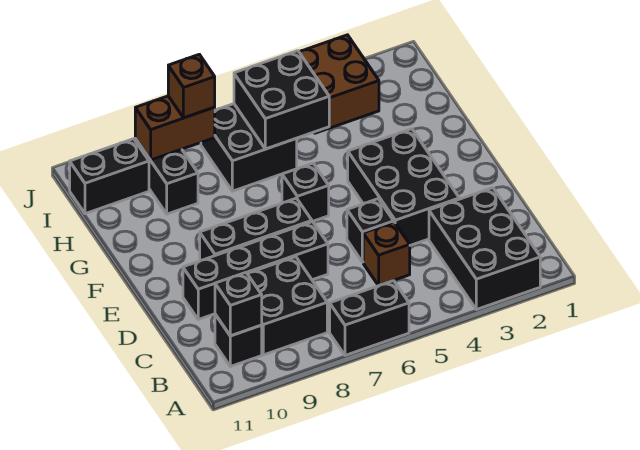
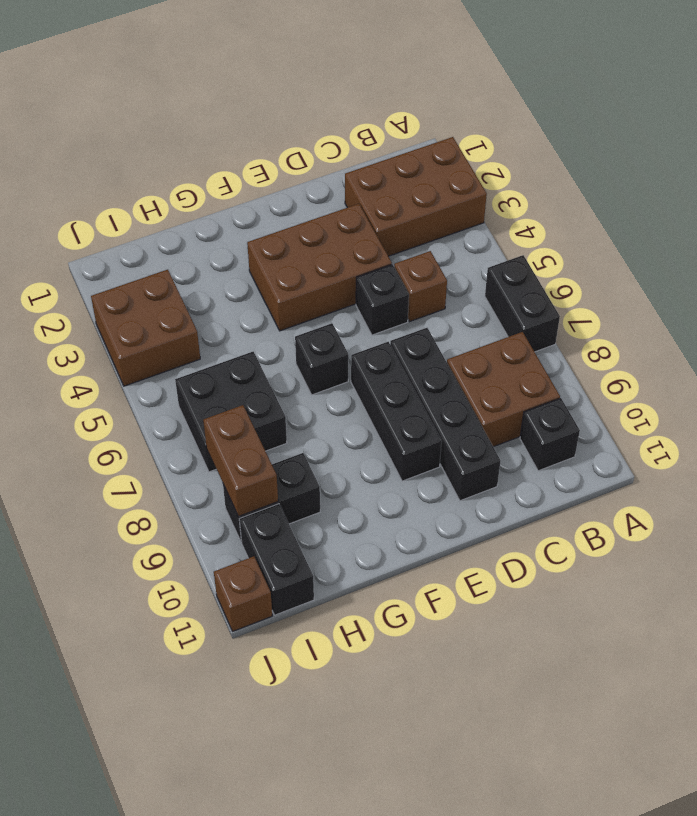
black 2x3 brick [429,188,540,310] -> brown 2x3 brick [345,137,487,256]
black 2x2 brick [248,257,327,355] -> brown 2x2 brick [447,332,560,447]
black 1x1 brick [215,273,262,336] -> none
black 2x3 brick [348,129,459,245] -> brown 2x3 brick [247,204,392,331]
black 2x2 brick [234,51,329,149] -> none
brown 1x1 brick [168,54,215,118] -> brown 1x1 brick moved to [214,556,272,631]

